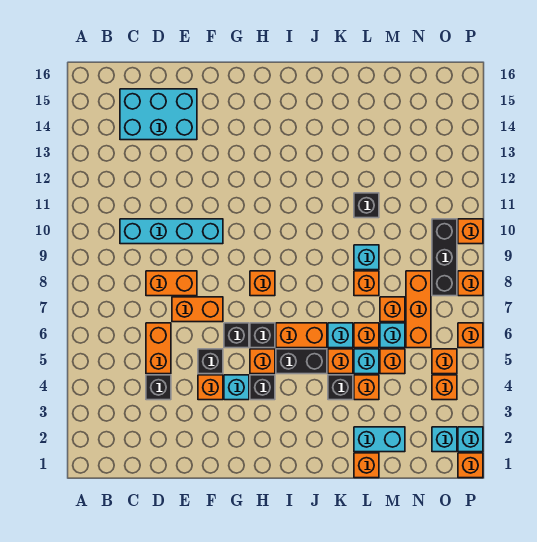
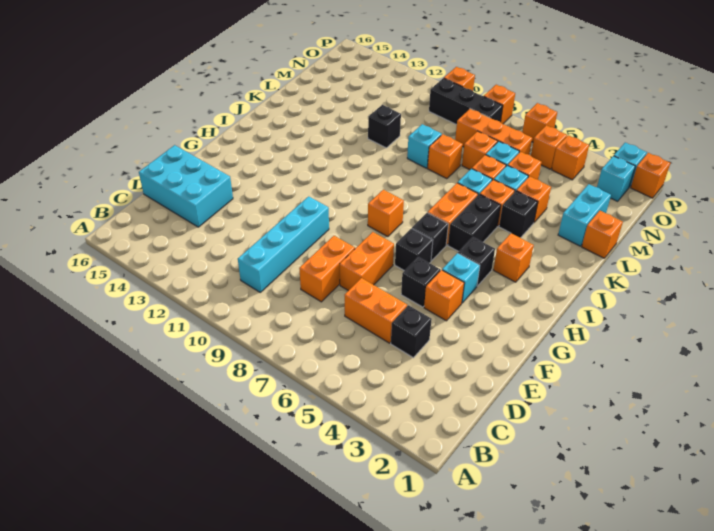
cyan 2x3 brick [120,89,197,140] -> cyan 2x3 brick turned to [139,145,233,227]
orange 1x1 brick [250,349,275,374] -> orange 1x1 brick moved to [493,233,534,282]

